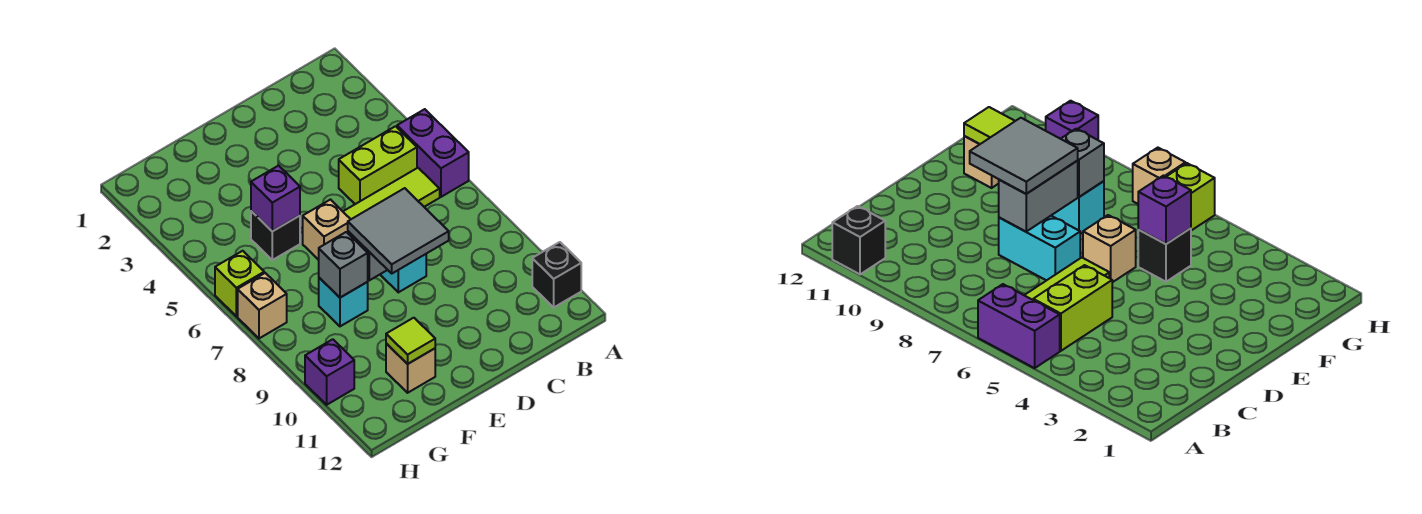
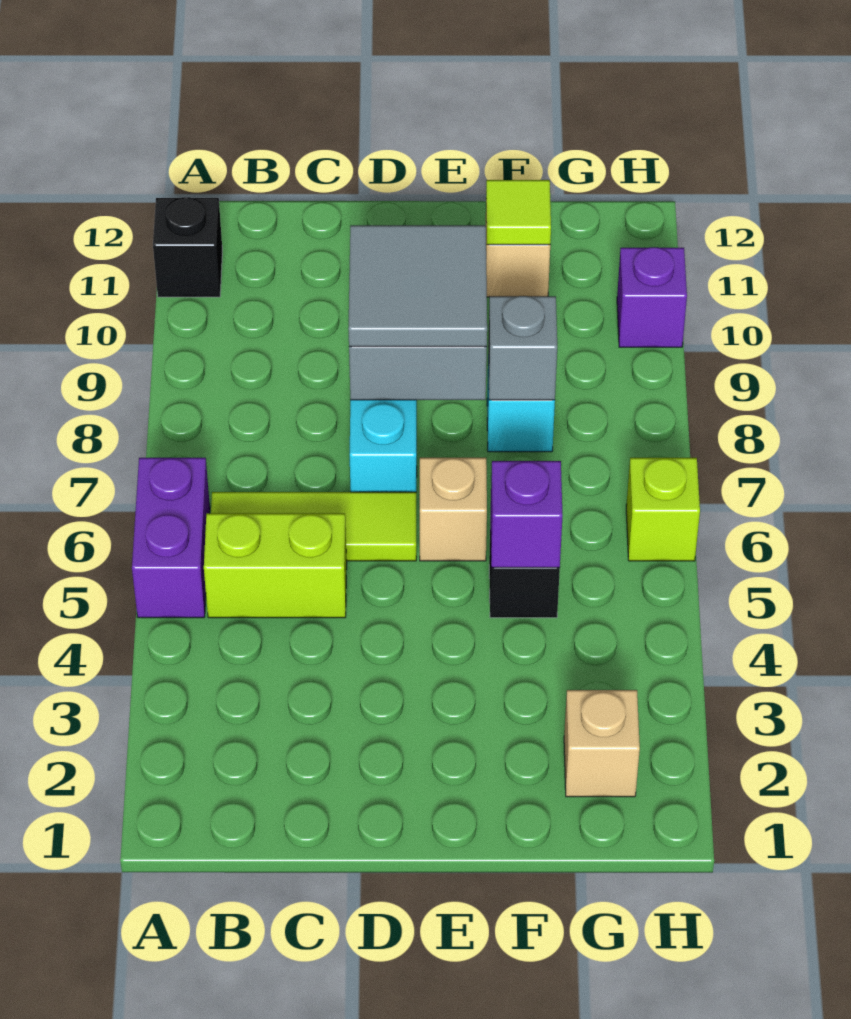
tan 1x1 brick [238,273,287,338] -> tan 1x1 brick moved to [564,690,640,797]

